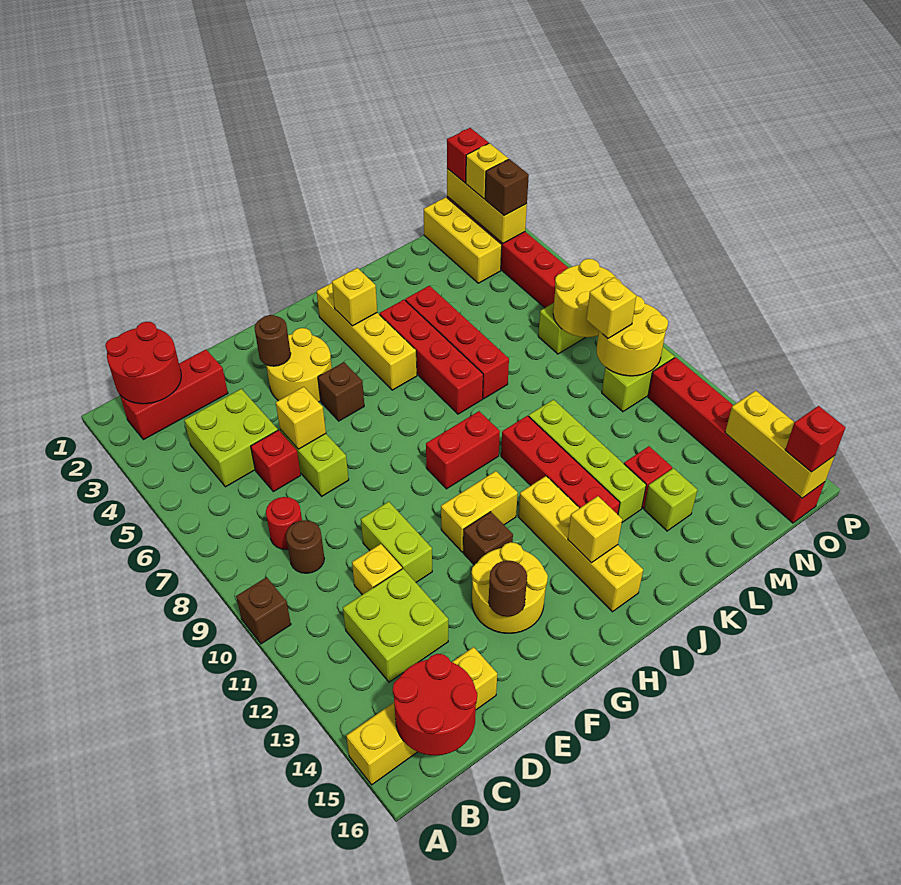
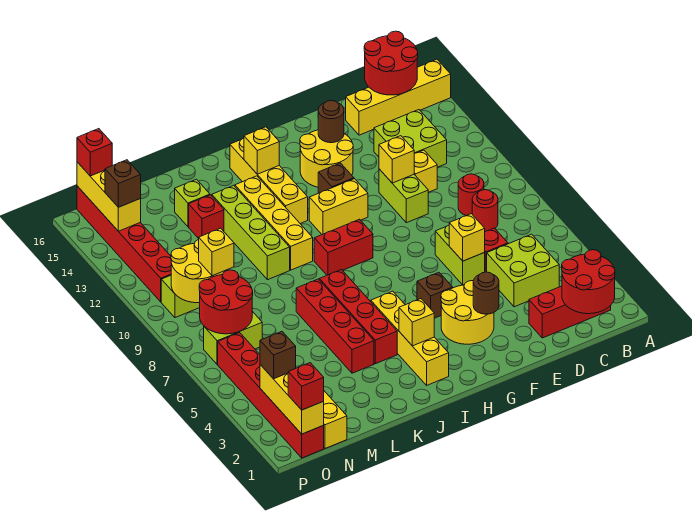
brown 1x1 brick [236,577,291,644] -> brown 1x1 brick moved to [105,160,141,207]
brown 1x1 round brick [286,520,324,573] -> red 1x1 round brick [458,174,484,216]
red 1x4 brick [501,416,620,514] -> yellow 1x4 brick [235,176,313,270]
yellow 2x2 round brick [553,259,621,337] -> red 2x2 round brick [199,270,253,334]
yellow 1x1 brick [466,143,508,199] -> yellow 1x1 brick moved to [379,136,414,183]

